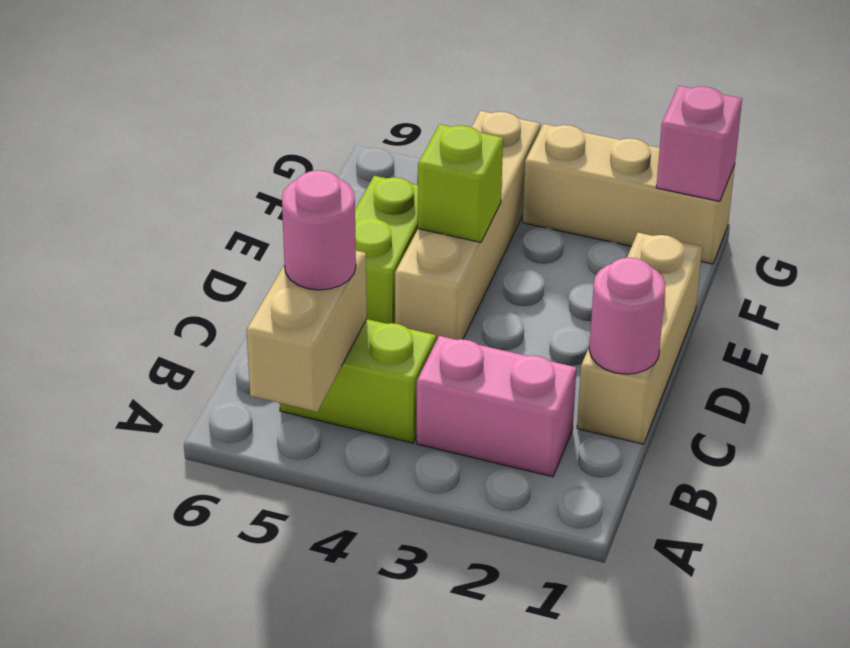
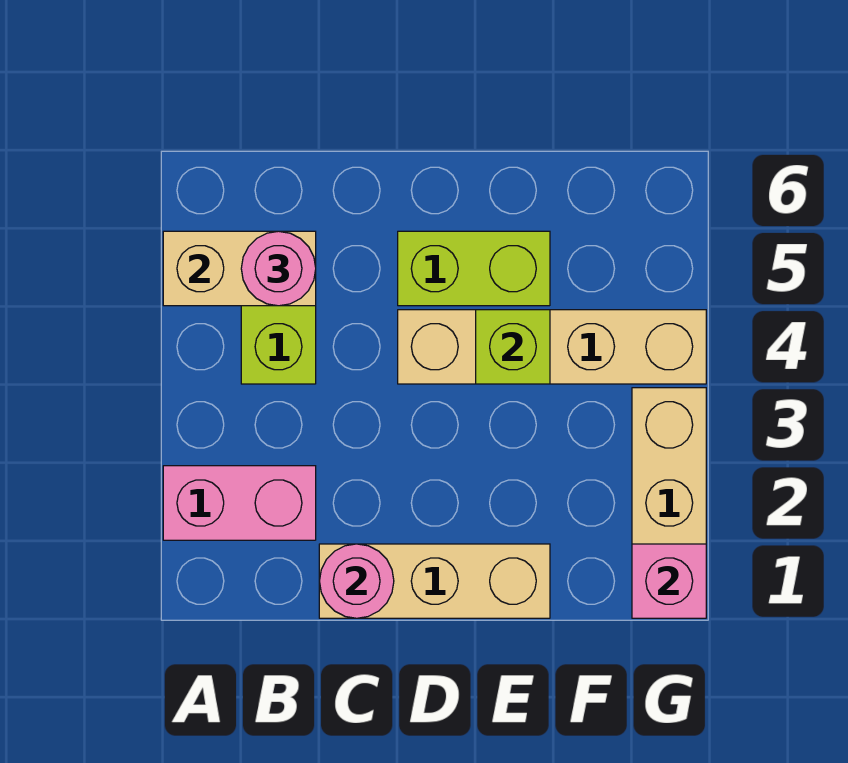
pink 1x2 brick [417,336,576,477] -> pink 1x2 brick turned to [163,466,316,540]

